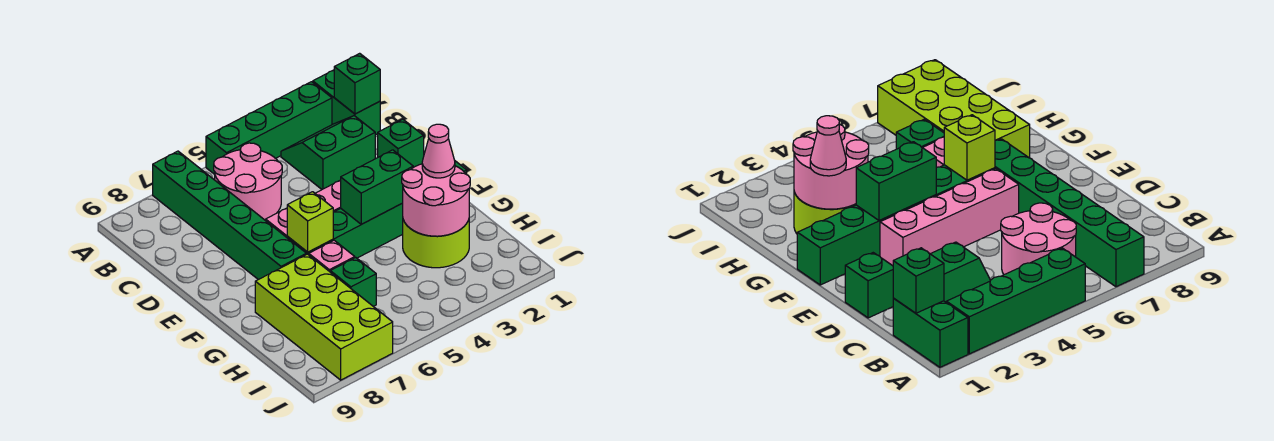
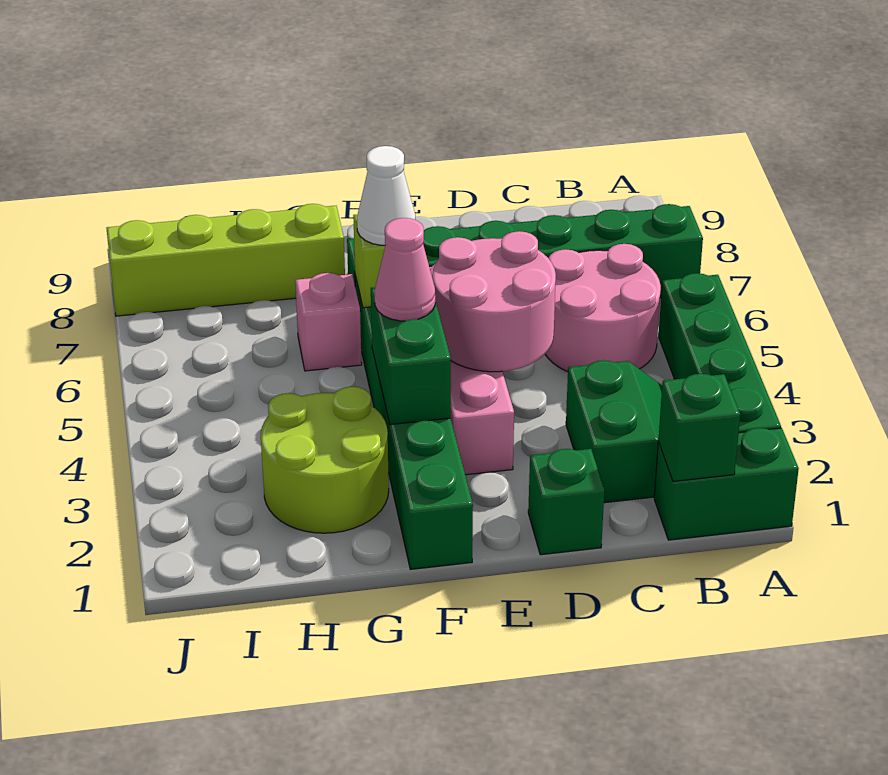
none -> white 1x1 cone [357,146,415,245]
pink 2x2 round brick [402,164,470,236] -> pink 2x2 round brick moved to [432,231,556,372]
pink 1x1 cone [422,124,455,178] -> pink 1x1 cone moved to [375,218,435,321]
lime 2x4 brick [255,254,393,380] -> lime 1x4 brick [106,204,345,316]
green 1x1 brick [330,258,376,306] -> none

